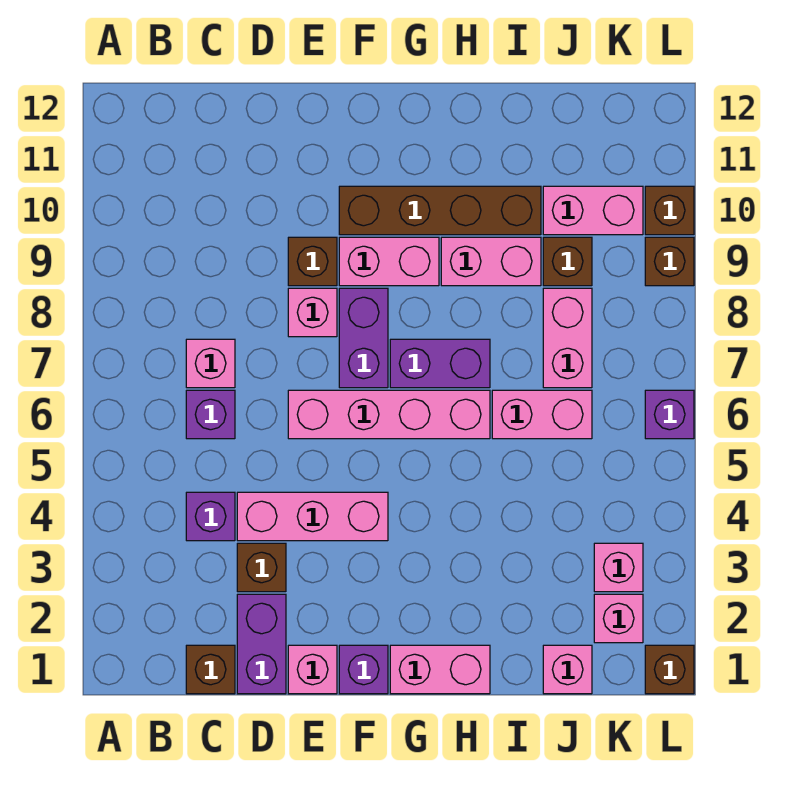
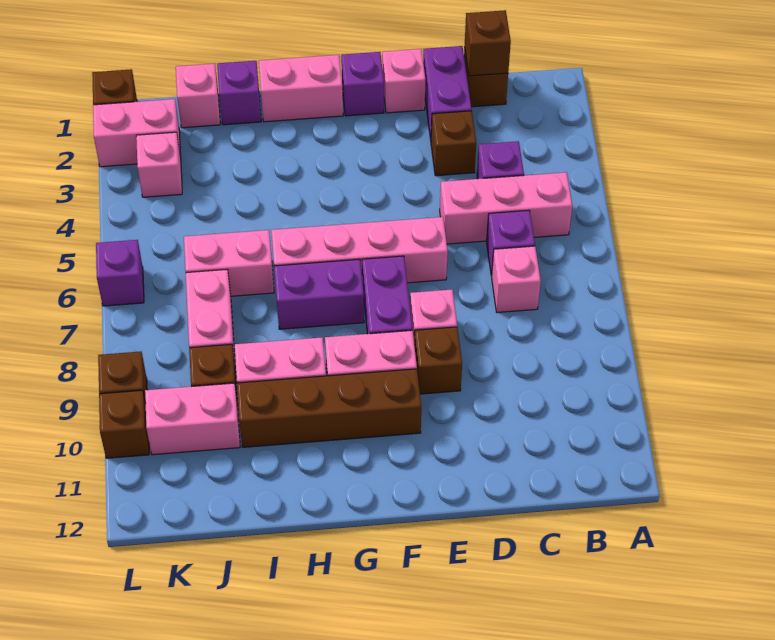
none -> brown 1x1 brick [465,10,511,76]
pink 1x3 brick [237,492,388,541] -> pink 1x3 brick moved to [440,172,572,244]
none -> purple 1x1 brick [217,61,261,125]
pink 1x1 brick [594,594,643,643] -> pink 1x2 brick [93,99,181,167]

